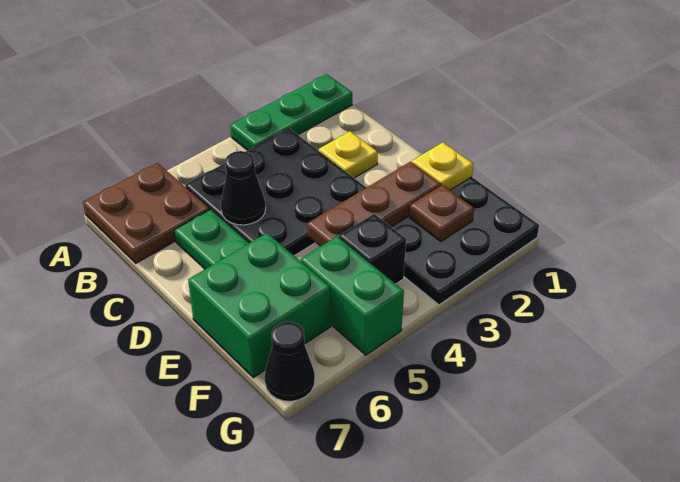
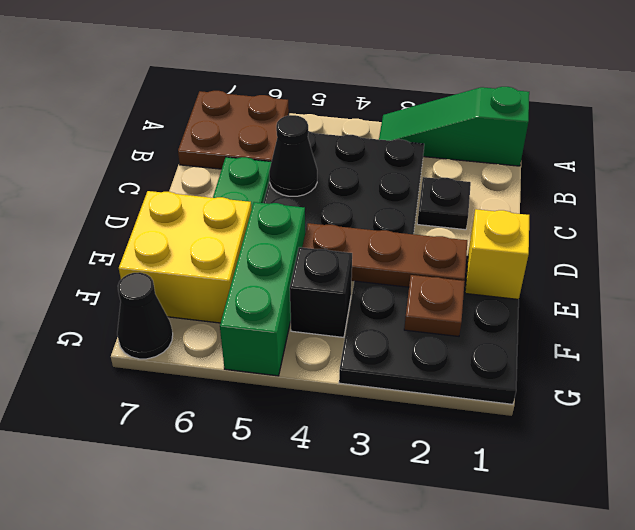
green 1x3 plate [230,74,352,150] -> green 1x3 slope [379,87,529,166]
yellow 1x1 plate [319,131,378,178] -> black 1x1 plate [417,177,471,230]
yellow 1x1 plate [412,142,473,190] -> yellow 1x1 brick [465,209,529,299]
green 2x2 brick [188,233,331,378] -> yellow 2x2 brick [119,191,252,323]
green 1x2 brick [301,237,404,355] -> green 1x3 brick [220,202,305,376]

